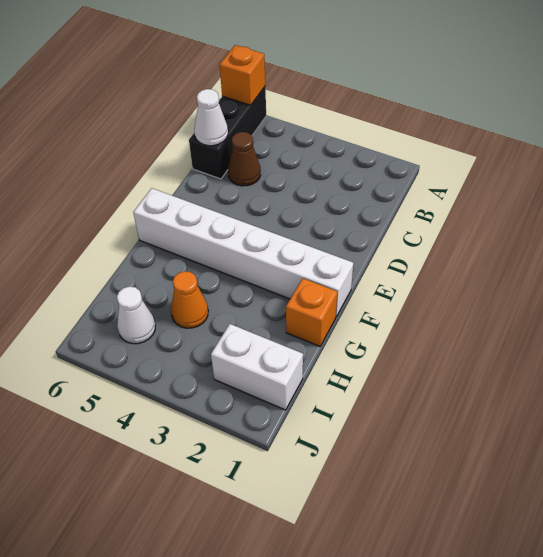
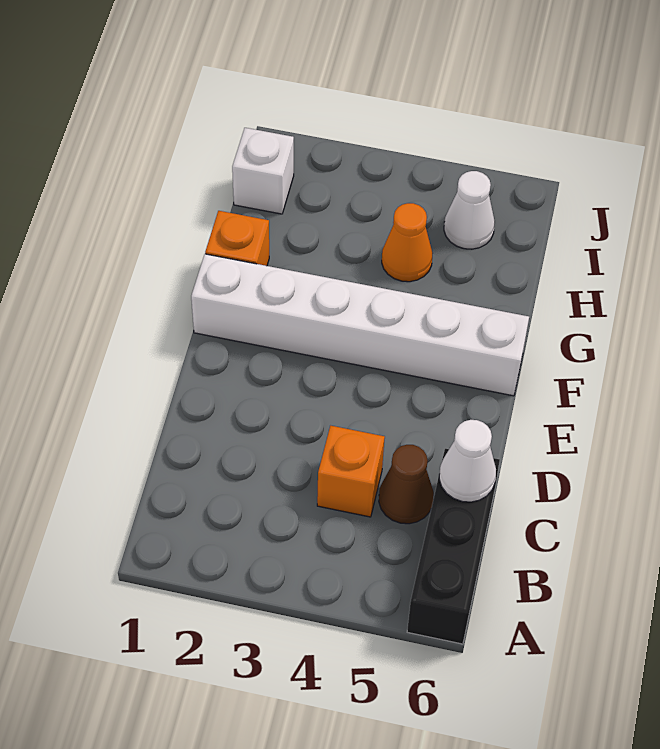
orange 1x1 brick [220,45,265,105] -> orange 1x1 brick moved to [317,426,385,517]
white 1x2 brick [211,324,303,410] -> white 1x1 brick [232,128,294,214]

